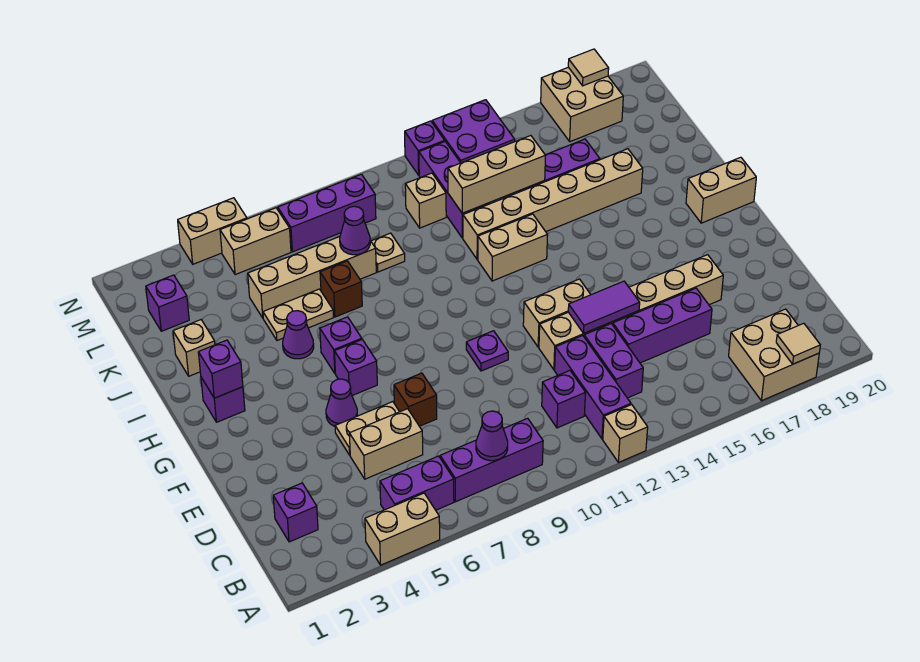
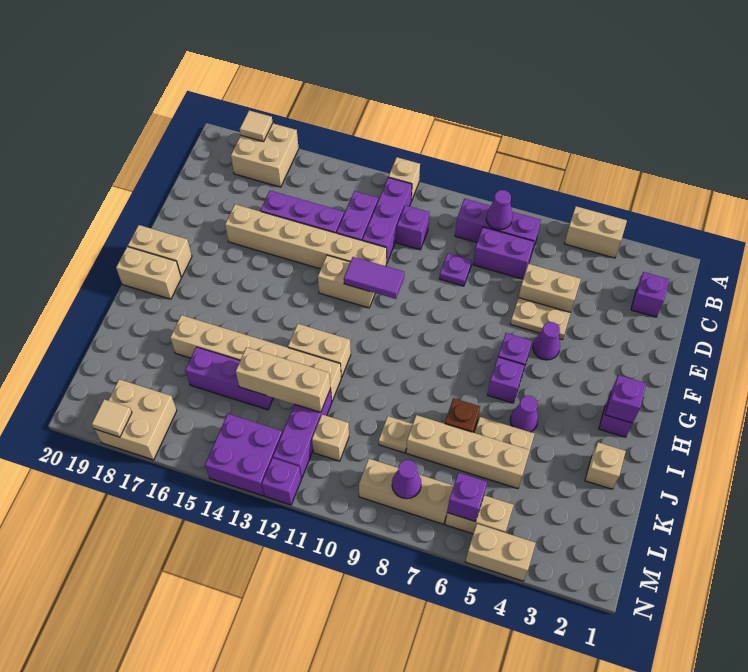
purple 1x2 brick [380,456,454,510] -> purple 1x2 brick moved to [473,227,534,279]
brown 1x1 brick [394,373,437,426] -> none
purple 1x2 tile [568,281,640,333] -> purple 1x2 tile moved to [344,257,404,299]
purple 1x1 plate [466,331,508,371] -> purple 1x1 plate moved to [439,253,472,286]
none -> tan 1x2 brick [128,225,192,277]
purple 1x1 cone [340,206,370,255] -> purple 1x1 cone moved to [392,460,421,499]
purple 1x1 brick [146,275,189,331] -> purple 1x1 brick moved to [447,473,487,522]
purple 1x3 brick [278,174,376,252] -> tan 1x3 brick [359,459,454,524]

